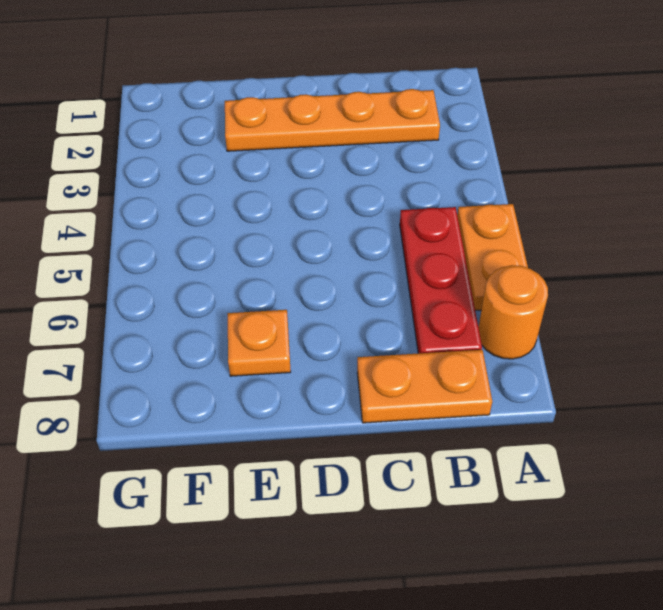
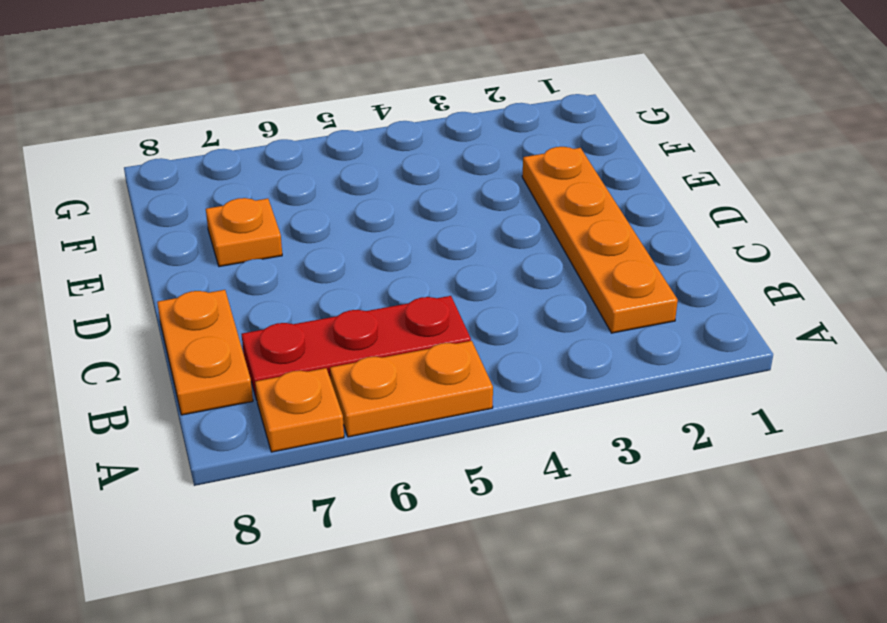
orange 1x1 round brick [478,265,548,359] -> orange 1x1 plate [255,368,344,452]

